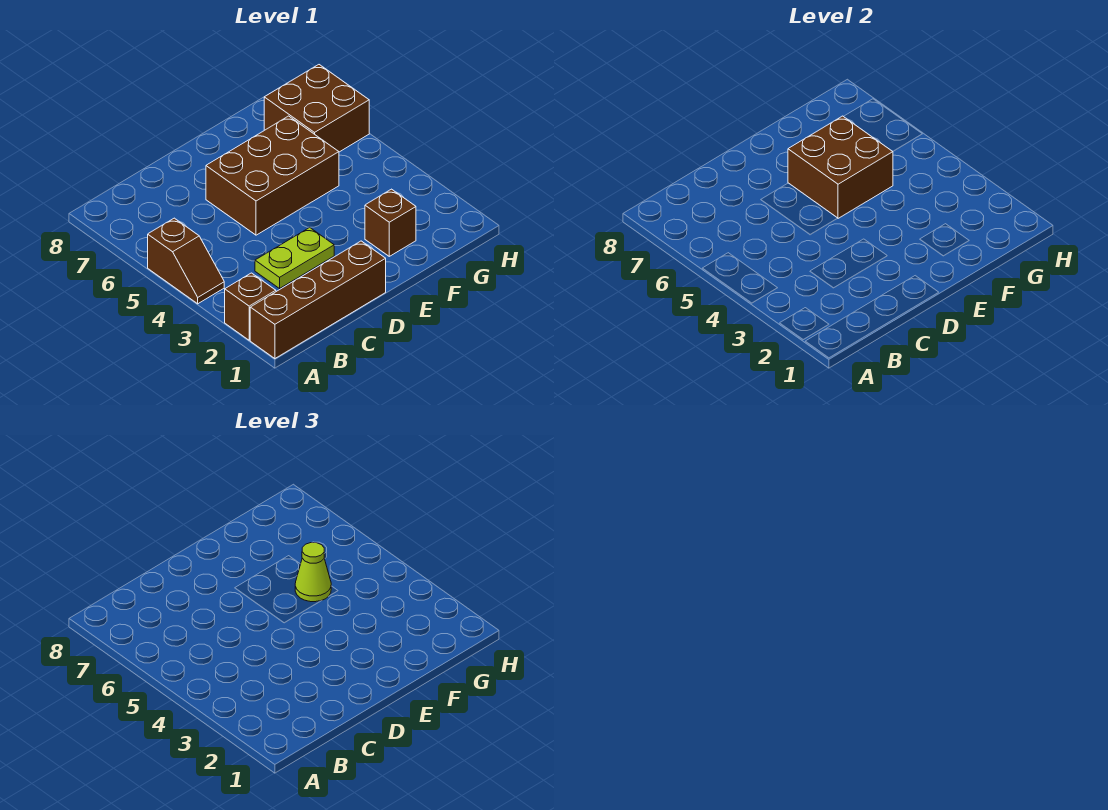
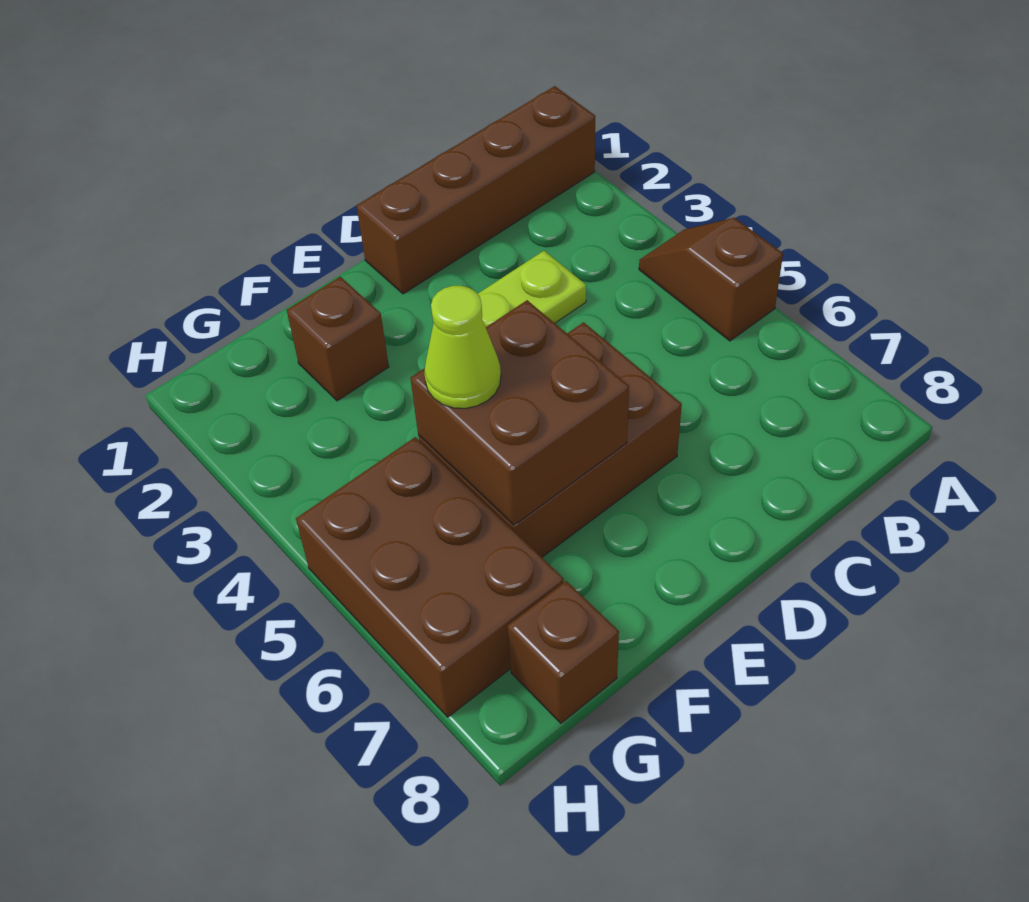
brown 1x1 brick [225,273,276,340] -> brown 1x1 brick moved to [508,581,619,723]
brown 2x2 brick [264,65,369,152] -> brown 2x3 brick [296,437,564,717]

